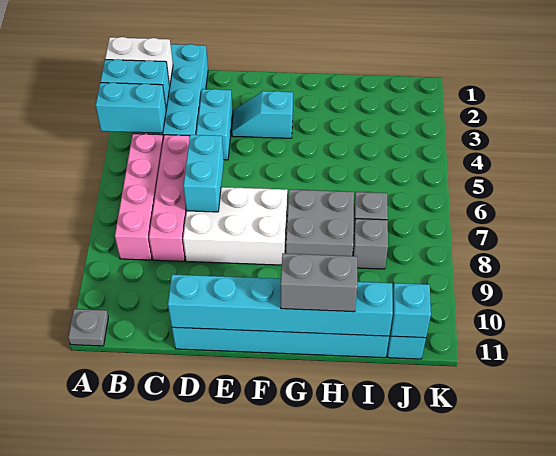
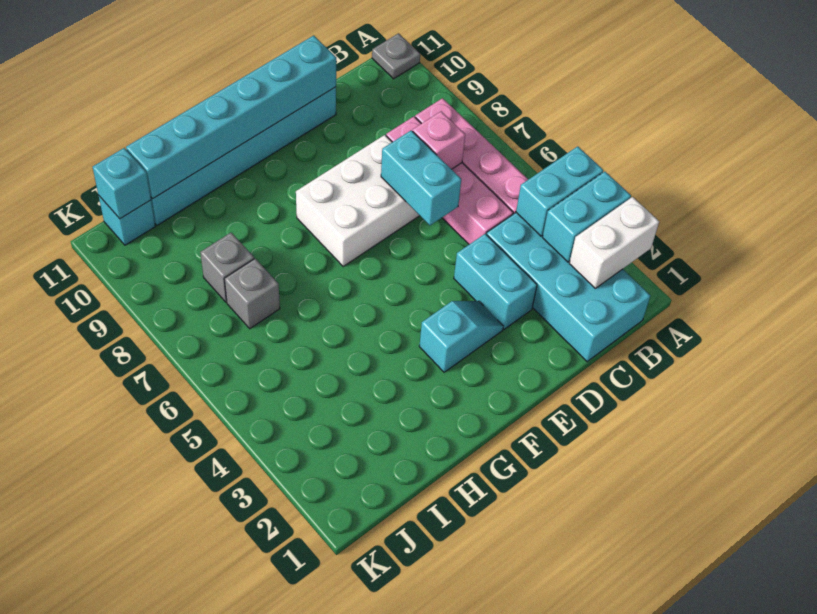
none -> pink 1x1 brick [413,111,465,169]
grey 2x2 brick [286,189,354,256] -> none
grey 1x2 brick [281,253,357,312] -> none

